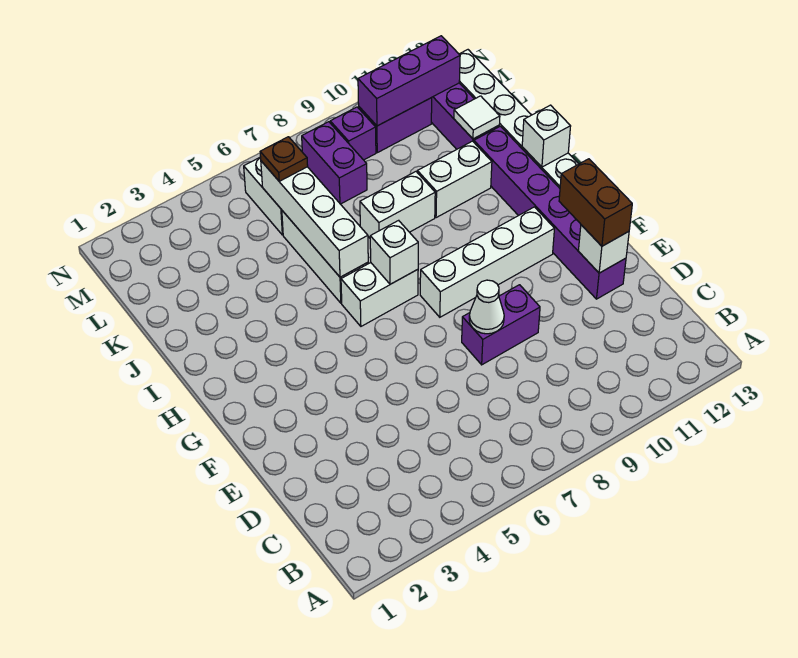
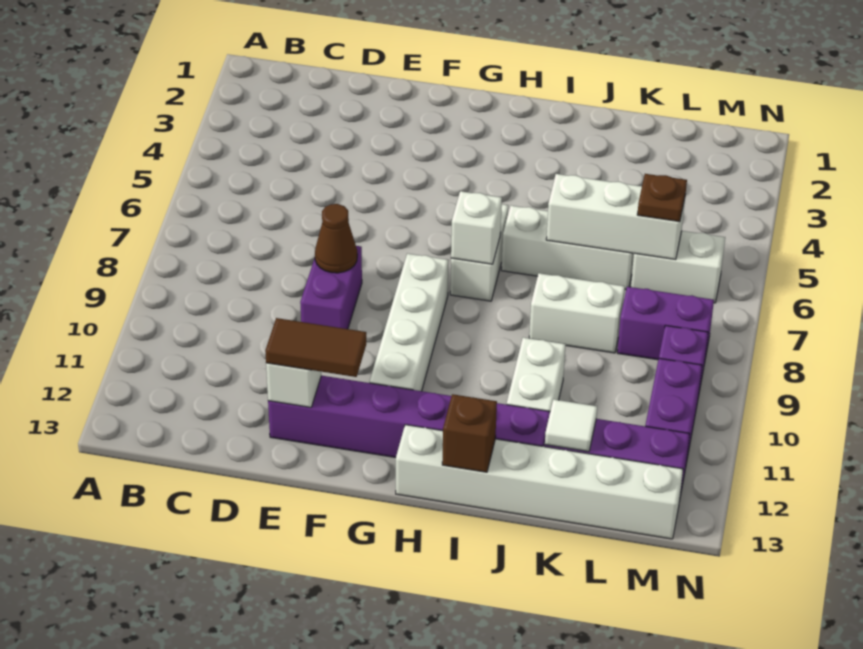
white 1x1 cone [469,280,504,334] -> brown 1x1 cone [315,204,357,273]
brown 1x2 brick [559,159,632,246] -> brown 1x2 tile [265,318,366,377]
white 1x4 brick [261,161,368,277] -> white 1x3 brick [546,174,685,260]
white 1x1 brick [522,105,571,167] -> brown 1x1 brick [442,394,497,472]
white 1x2 brick [360,172,435,238] -> white 1x2 brick turned to [529,273,625,353]
purple 1x3 brick [358,36,460,126] -> none

